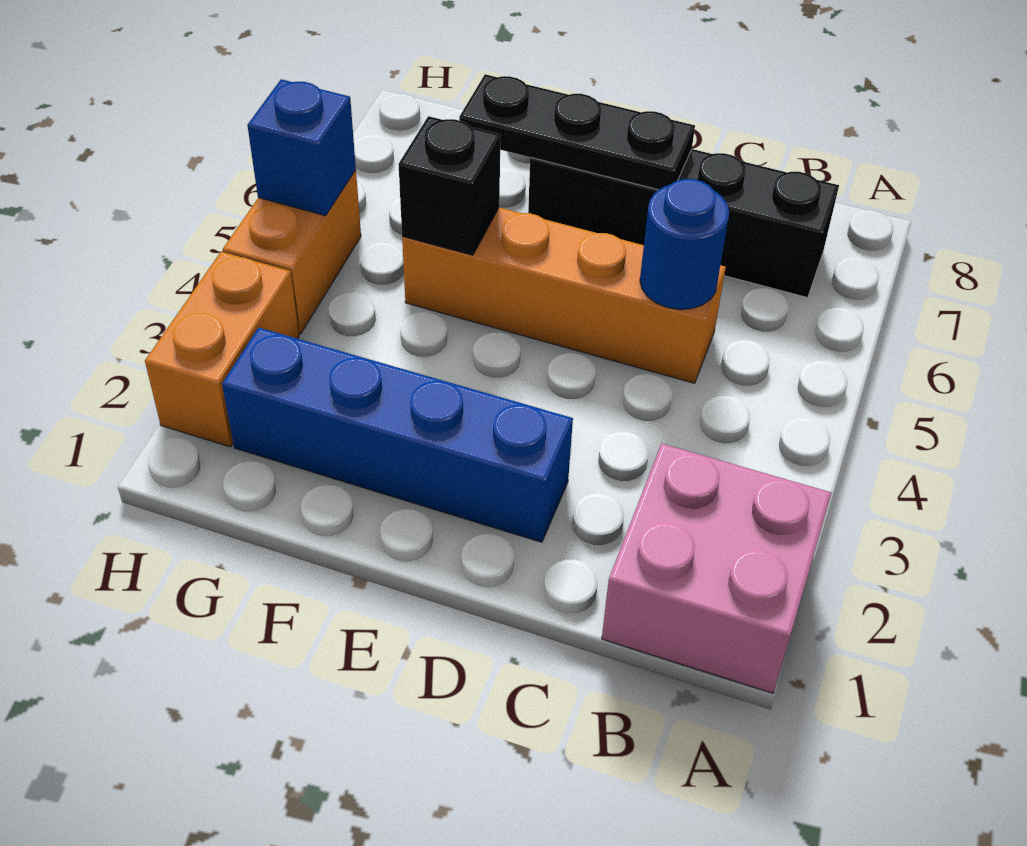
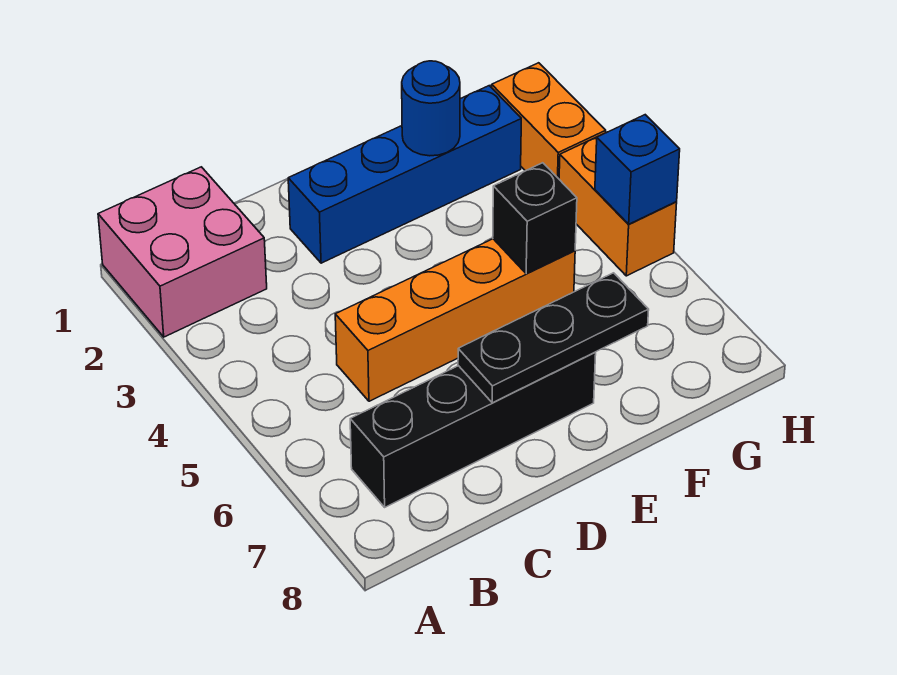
blue 1x1 round brick [640,179,729,310] -> blue 1x1 round brick moved to [402,61,460,156]

